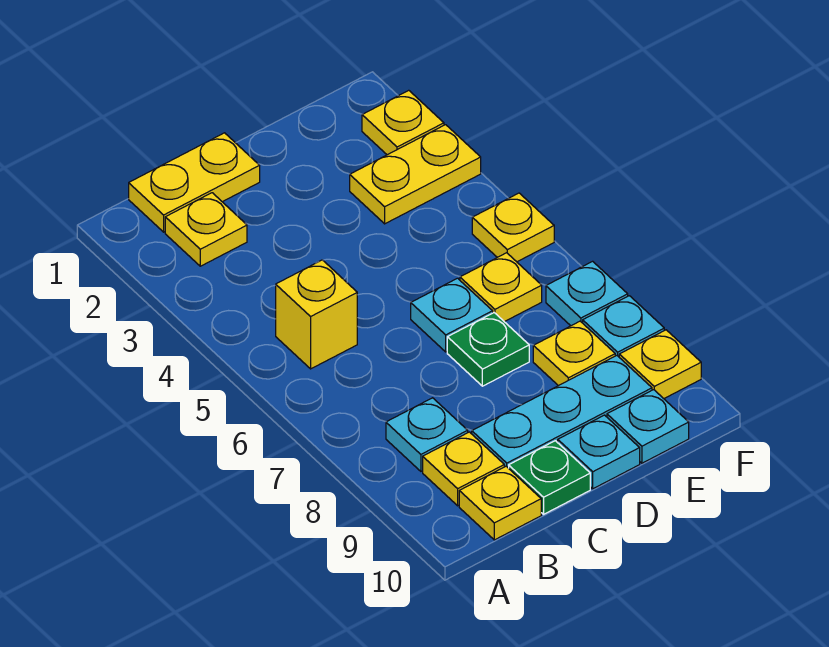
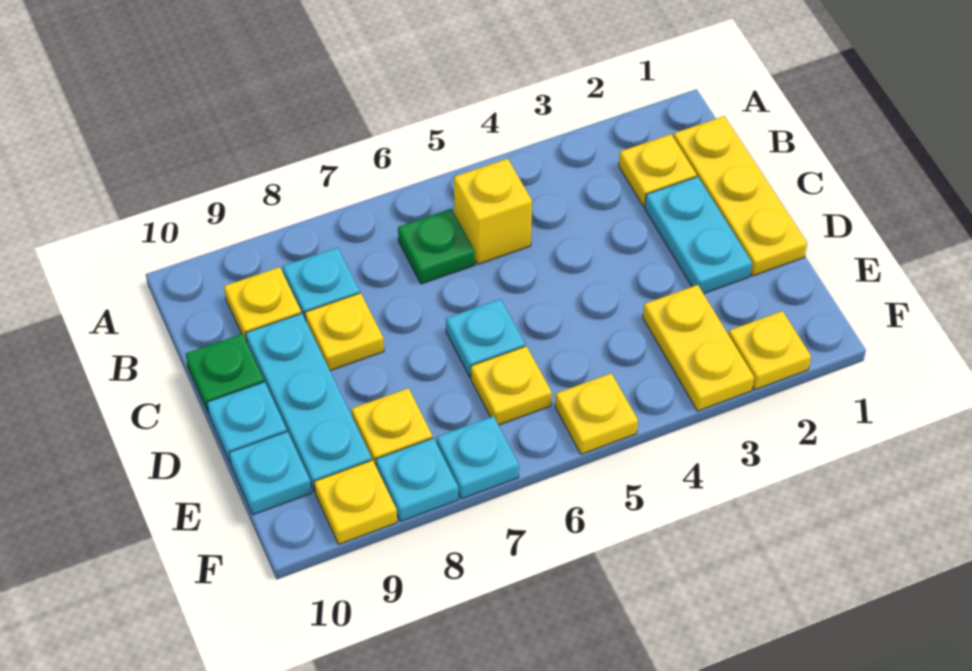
yellow 1x2 plate [129,133,260,232] -> yellow 1x3 plate [673,116,807,276]
yellow 1x1 plate [459,466,541,540] -> yellow 1x1 plate moved to [305,293,384,371]
none -> cyan 1x2 plate [645,177,752,294]
green 1x1 plate [447,313,529,386] -> green 1x1 plate moved to [398,209,475,284]

